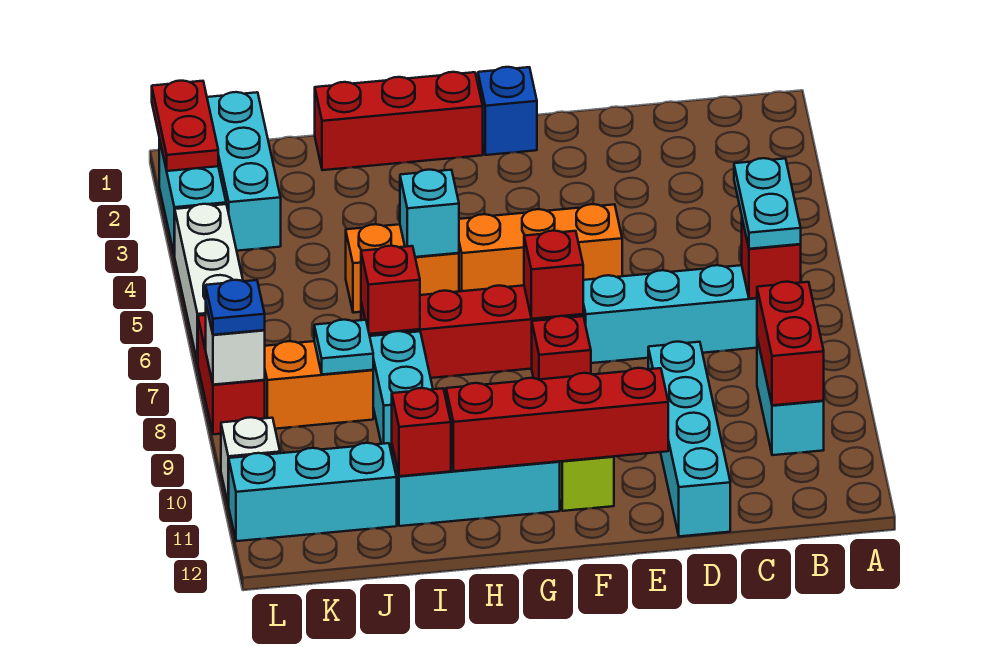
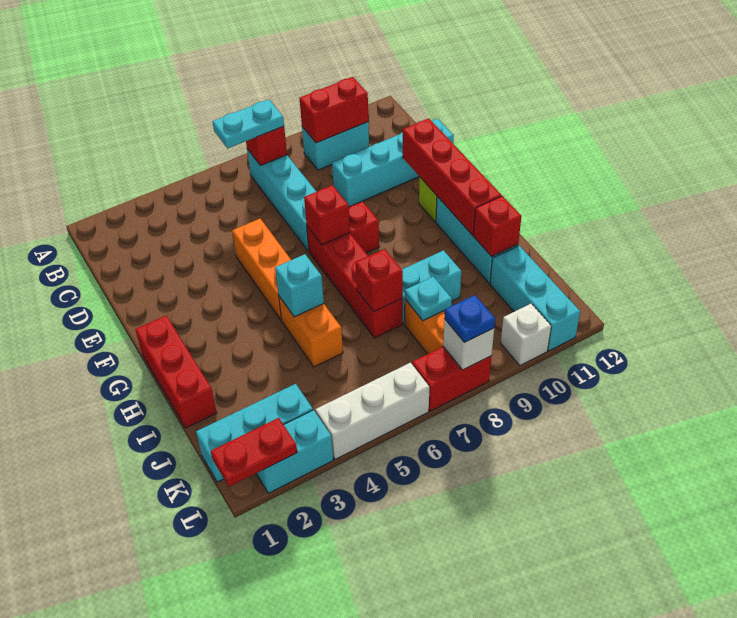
blue 1x1 brick [478,67,537,155] -> none

